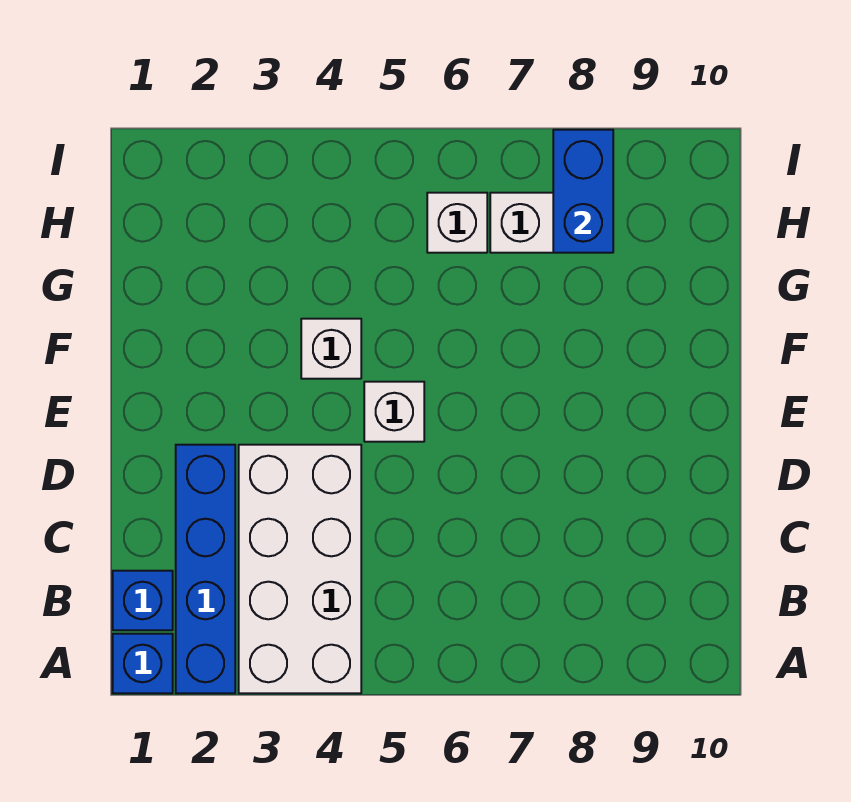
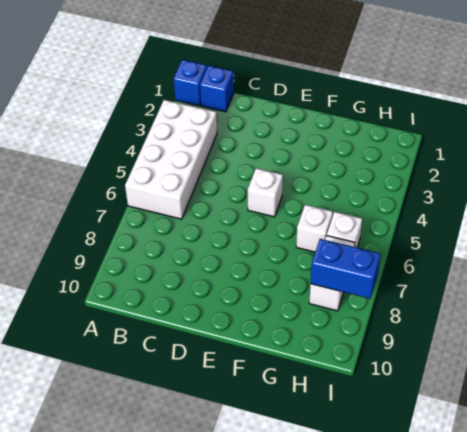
blue 1x4 brick [176,445,235,693] -> none
white 2x4 brick [239,445,361,693] -> white 2x4 brick turned to [125,100,217,219]
white 1x1 brick [301,319,361,379] -> white 1x1 brick moved to [296,205,333,252]

